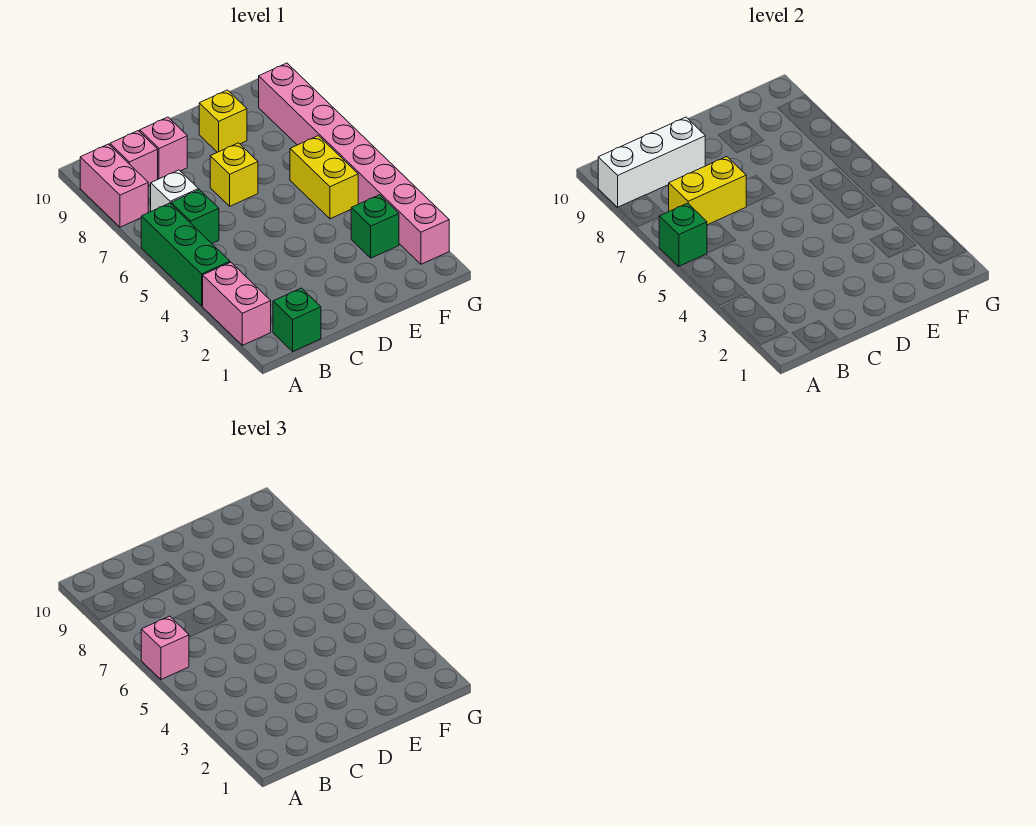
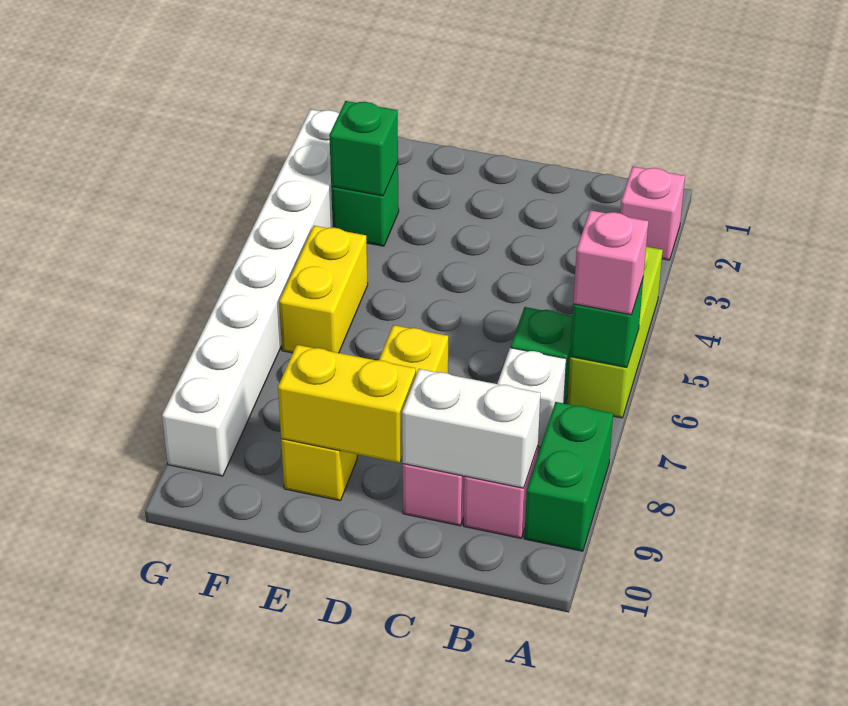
pink 1x2 brick [203,262,271,345] -> pink 1x1 brick [620,167,685,260]
green 1x3 brick [141,203,230,306] -> lime 1x3 brick [567,247,663,418]
pink 1x2 brick [80,144,148,227] -> green 1x2 brick [524,402,613,551]
white 1x3 brick [598,117,705,207] -> white 1x2 brick [402,369,541,488]
green 1x1 brick [273,288,321,351] -> green 1x1 brick moved to [329,101,398,196]
yellow 1x2 brick [669,157,746,225] -> yellow 1x2 brick moved to [278,345,416,463]
pink 1x8 brick [259,63,449,264] -> white 1x8 brick [162,109,339,476]

